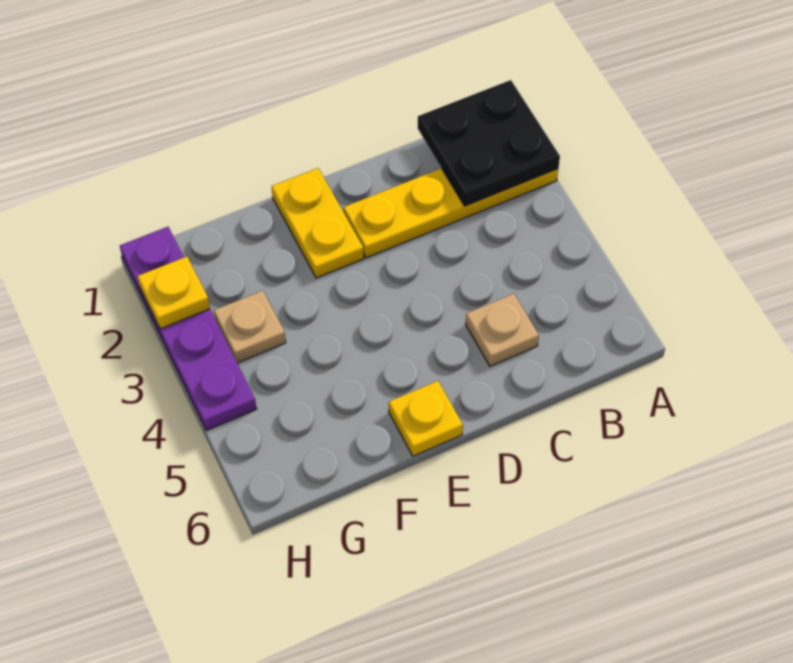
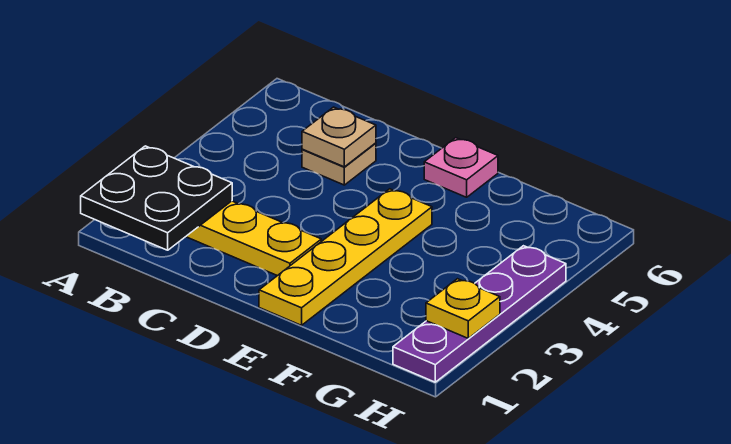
yellow 1x2 plate [271,168,364,278] -> yellow 1x4 plate [259,189,432,325]
yellow 1x1 plate [389,381,463,456] -> pink 1x1 plate [424,138,498,197]
tan 1x1 plate [214,291,286,363] -> tan 1x1 plate moved to [302,107,376,167]

